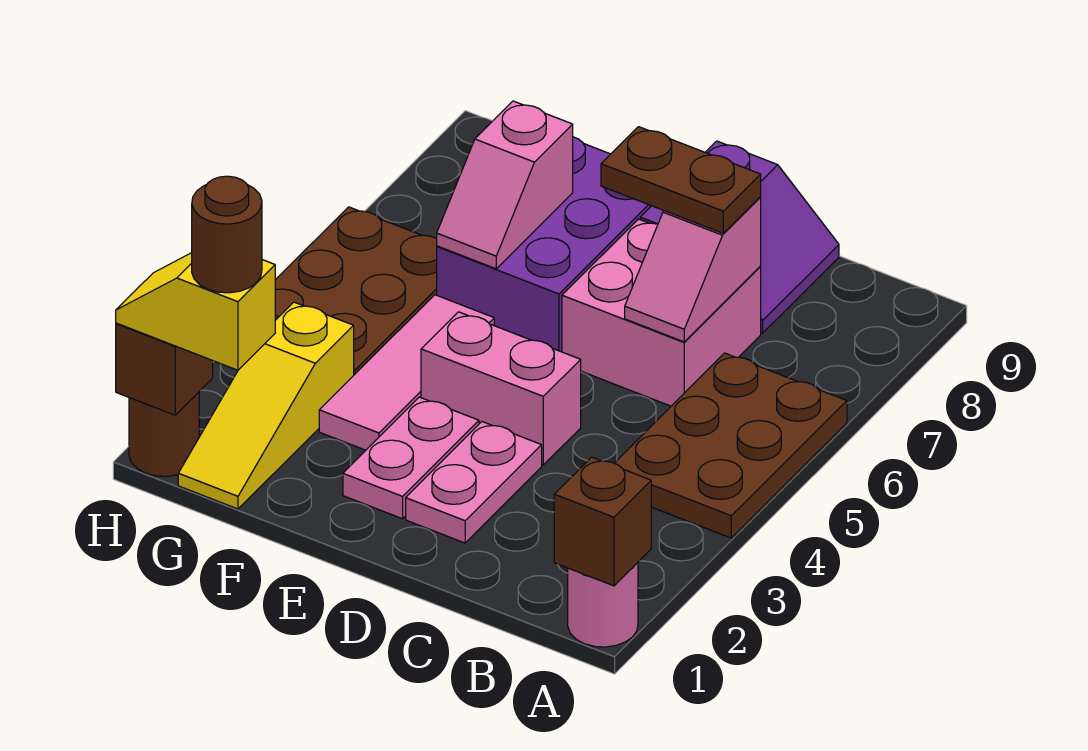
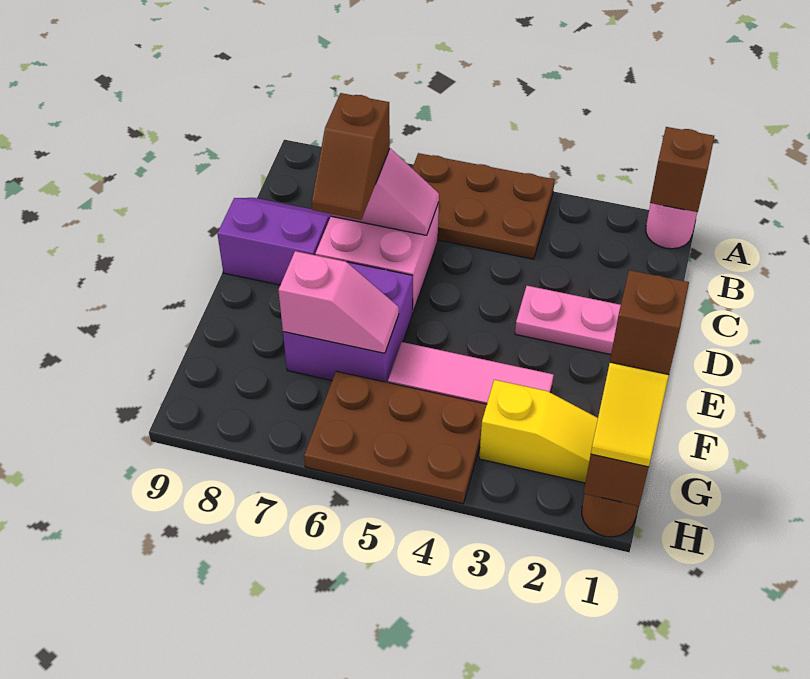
brown 1x2 plate [601,127,761,233] -> brown 1x2 slope [312,93,390,220]
pink 1x2 brick [421,312,581,465] -> none
pink 1x2 plate [343,397,479,519] -> none
purple 2x3 brick [437,137,651,352] -> purple 2x2 brick [283,262,413,383]
brown 1x1 round brick [192,176,262,293] -> brown 1x1 brick [610,270,689,374]

